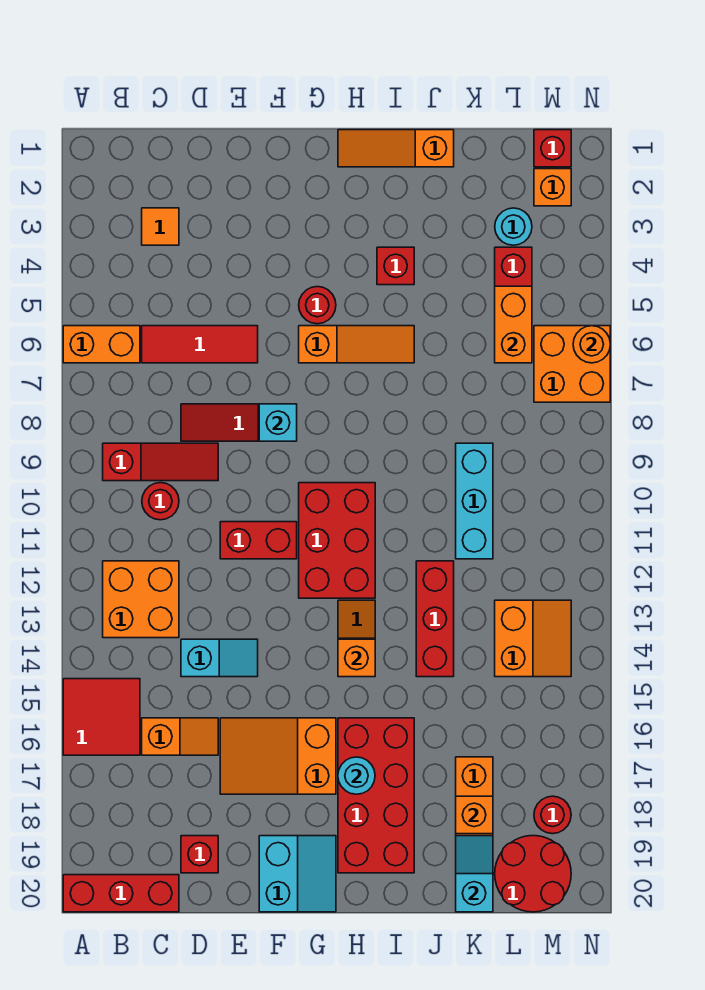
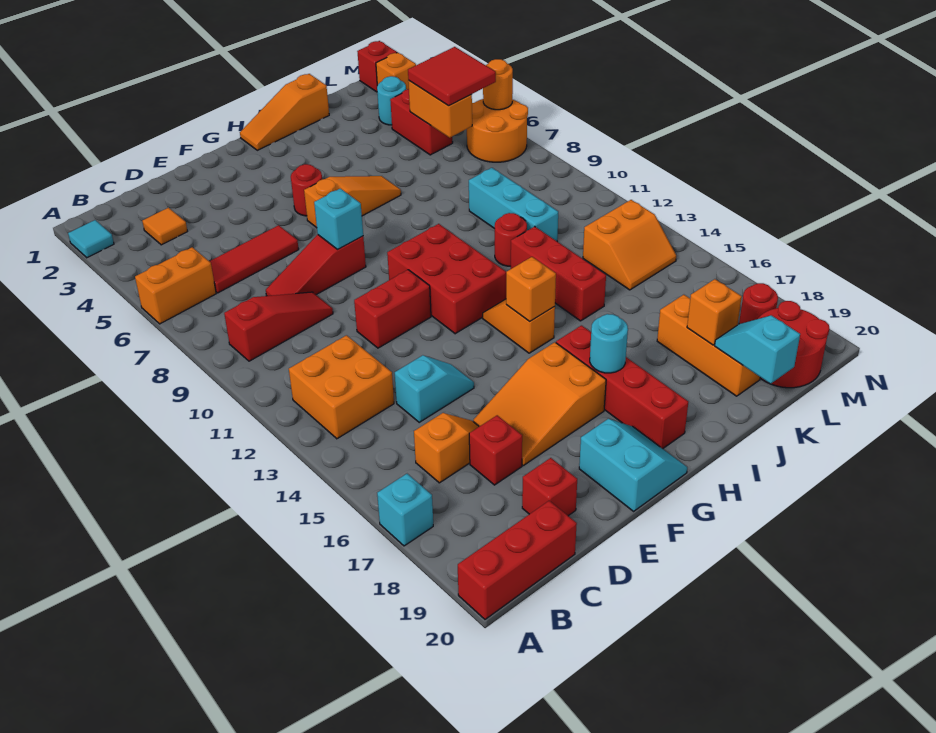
none -> cyan 1x1 tile [68,220,114,258]
red 2x2 tile [63,679,140,755] -> red 2x2 tile moved to [408,47,496,106]
none -> cyan 1x1 brick [377,474,433,546]
red 1x1 round brick [142,483,179,520] -> red 1x1 round brick moved to [495,213,527,266]
red 2x4 brick [338,718,414,873] -> red 1x4 brick [556,325,688,449]
red 1x1 brick [377,247,414,285] -> red 1x1 brick moved to [469,415,522,485]
orange 2x2 slope [495,600,571,677] -> orange 2x2 slope turned to [583,200,676,290]
orange 2x2 brick [534,326,610,402] -> orange 2x2 round brick [467,99,528,162]

